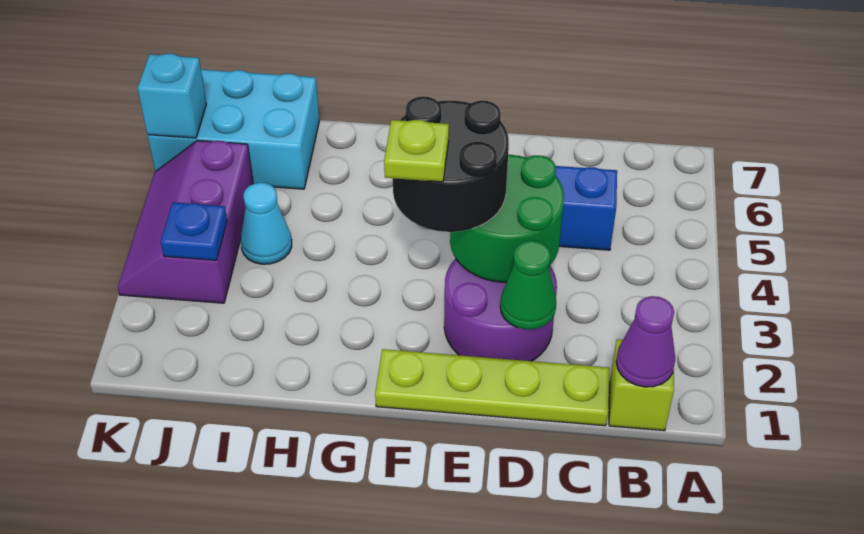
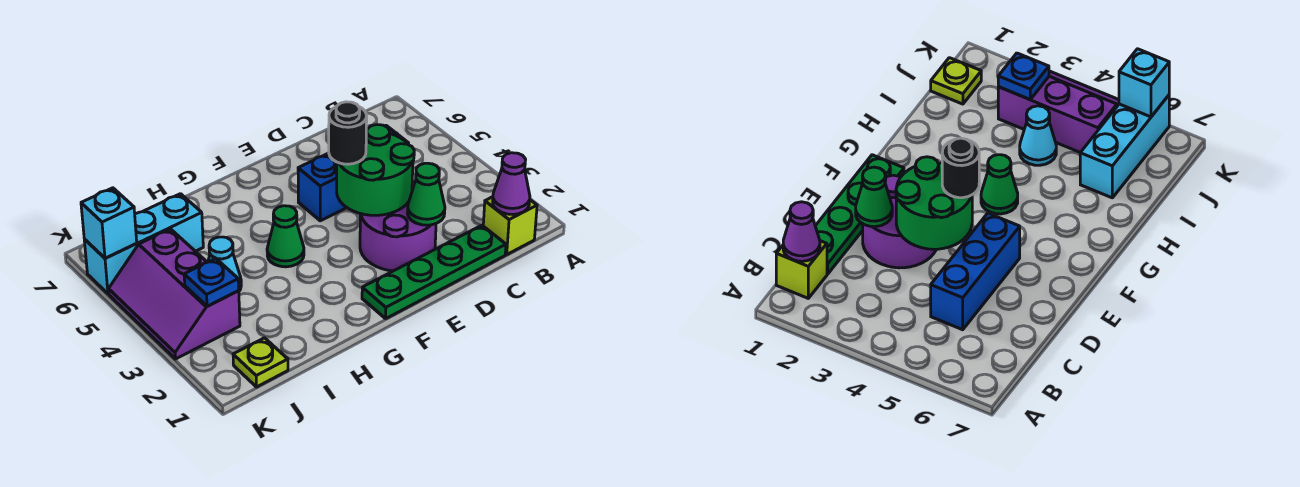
lime 1x4 plate [375,349,609,426] -> green 1x4 plate [362,225,506,319]
black 2x2 round brick [393,96,509,232] -> black 1x1 round brick [329,102,367,164]
lime 1x1 plate [384,120,449,182] -> lime 1x1 plate moved to [233,338,288,387]
none -> green 1x1 cone [267,206,304,267]
cyan 2x3 brick [147,70,319,189] -> cyan 1x3 brick [84,194,203,294]

